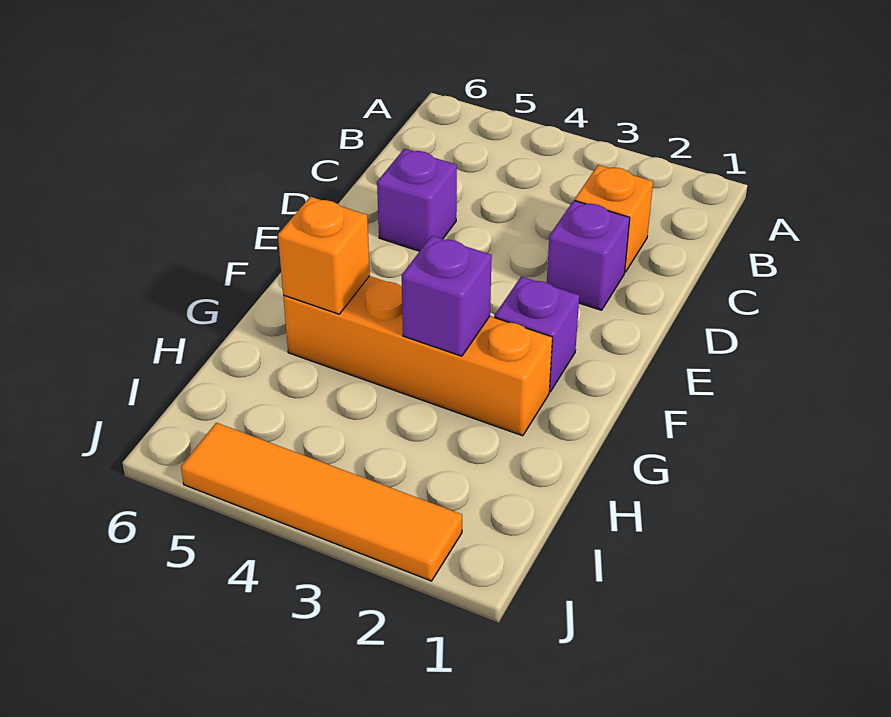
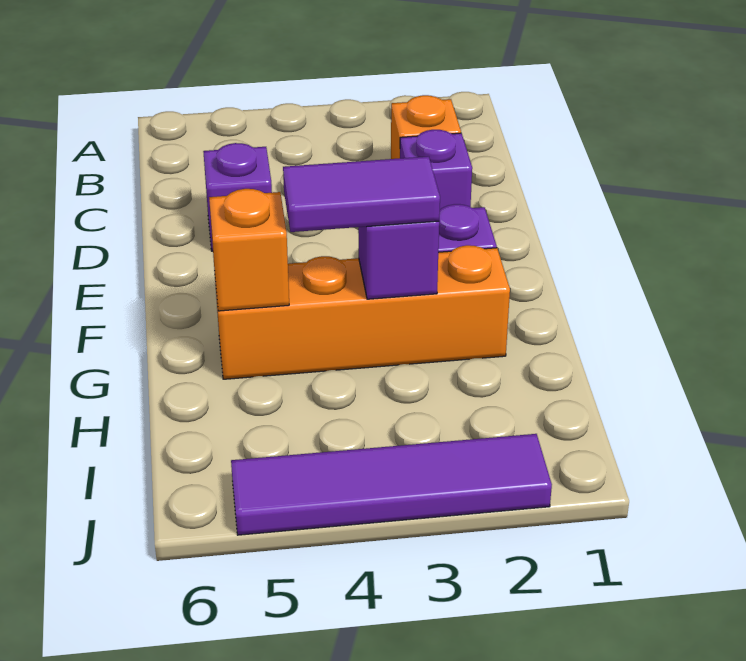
none -> purple 1x2 tile [283,156,440,232]
orange 1x4 tile [181,423,462,581] -> purple 1x4 tile [231,434,552,535]

